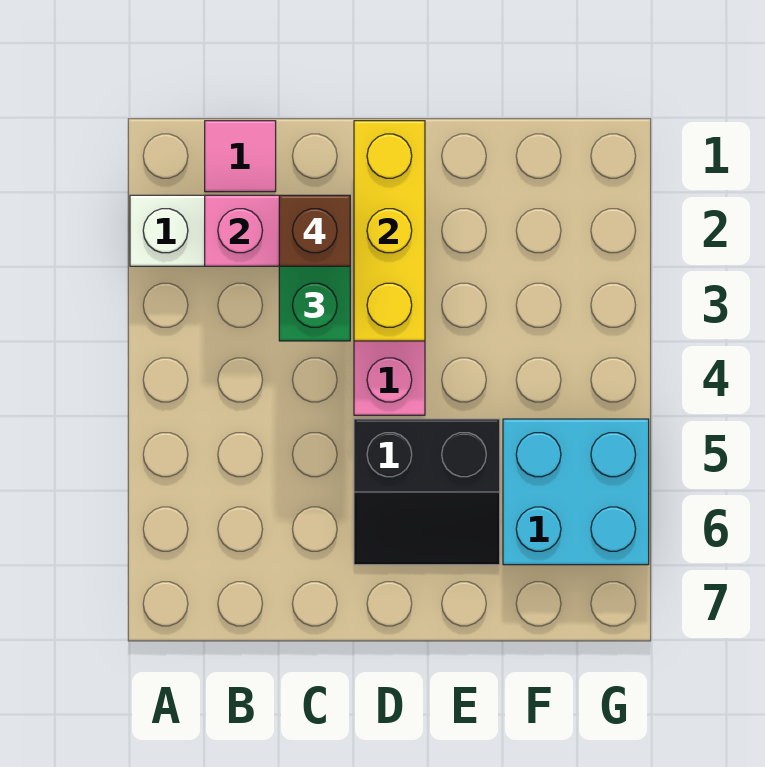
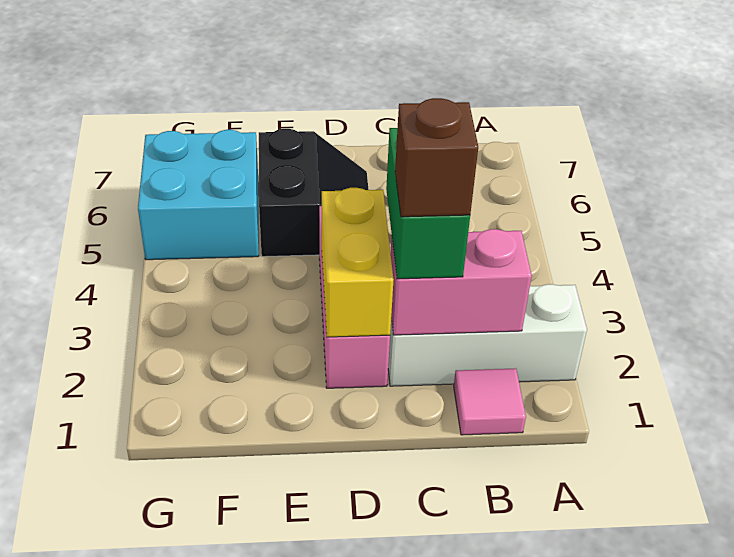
yellow 1x3 brick [354,121,425,341] -> yellow 1x2 brick [322,188,394,337]
black 2x2 slope [354,419,500,565] -> black 2x2 slope turned to [259,129,369,257]

